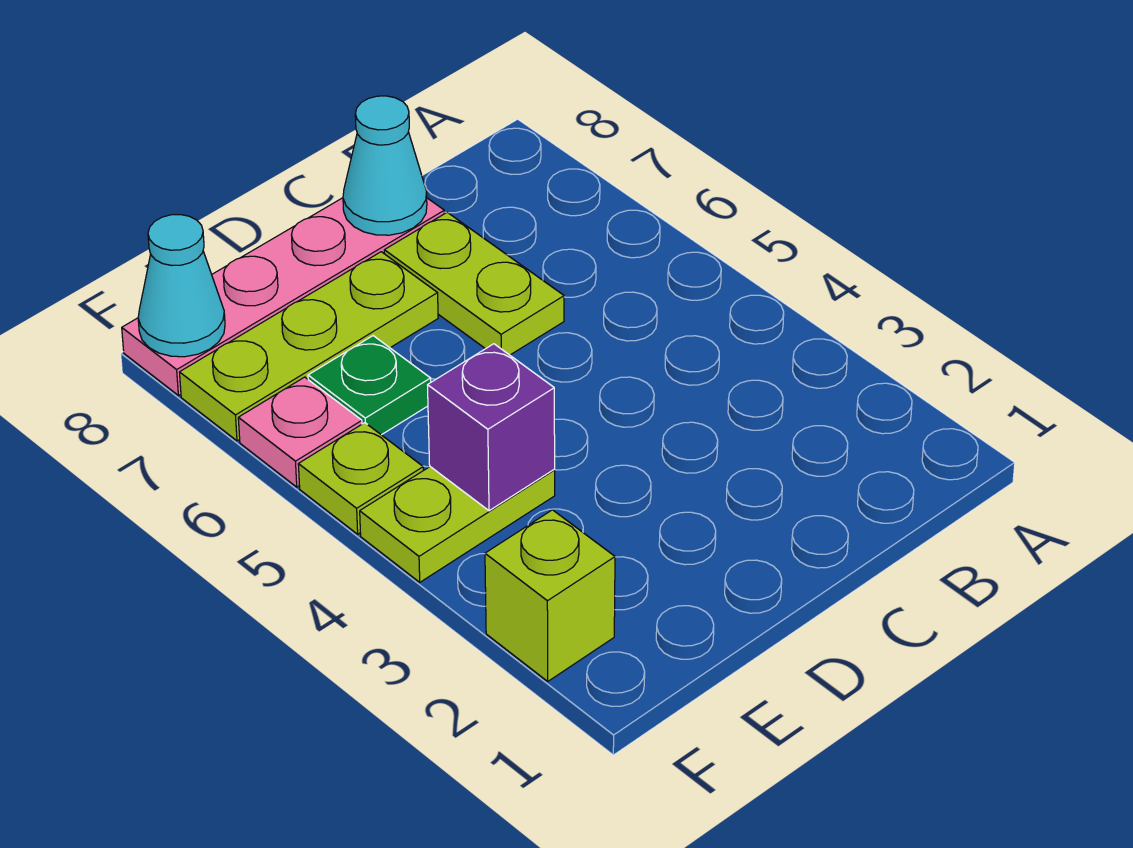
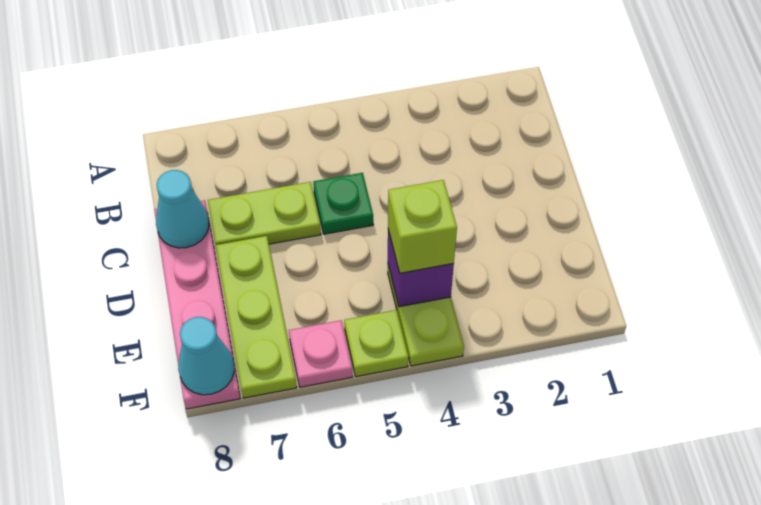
green 1x1 plate [308,336,431,435] -> green 1x1 plate moved to [313,173,373,234]
lime 1x1 brick [485,510,615,681] -> lime 1x1 brick moved to [388,180,457,273]

